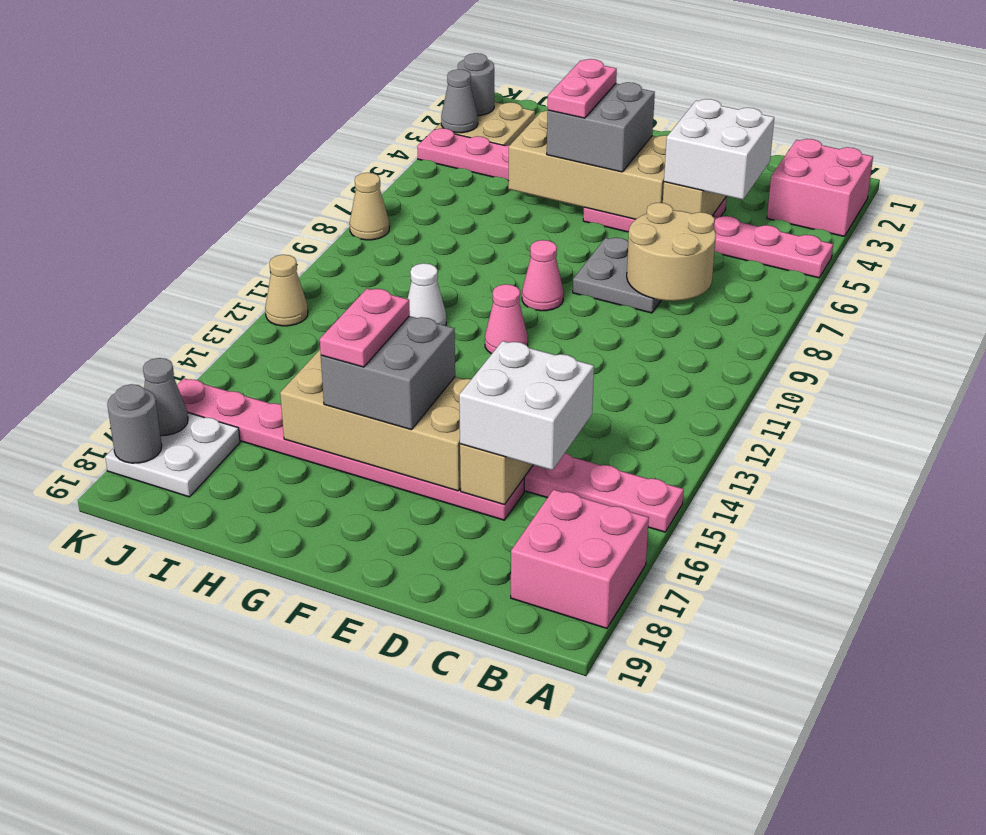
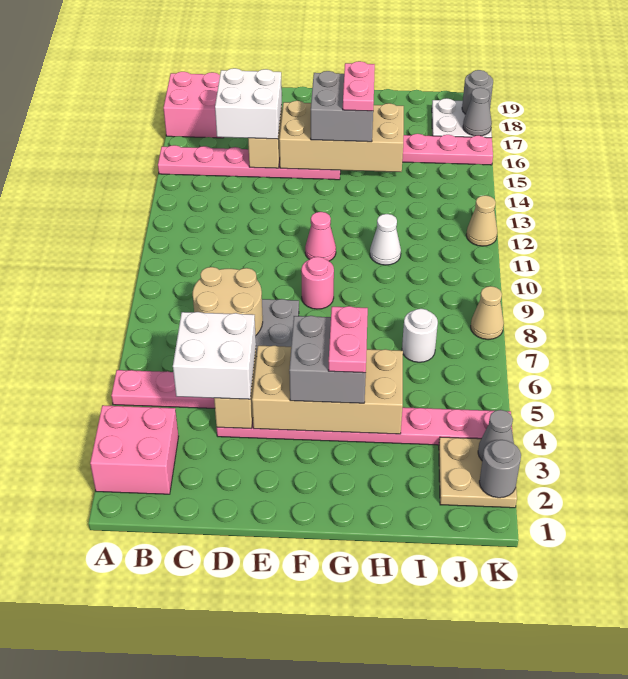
pink 1x1 cone [522,240,564,311] -> pink 1x1 round brick [301,257,334,309]
none -> white 1x1 round brick [402,309,438,362]

